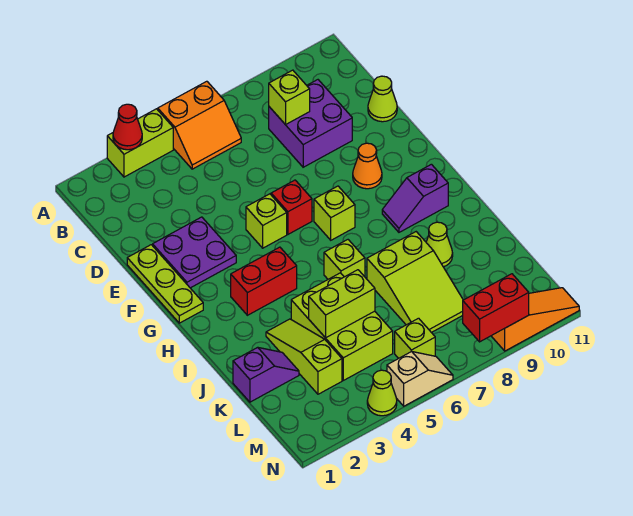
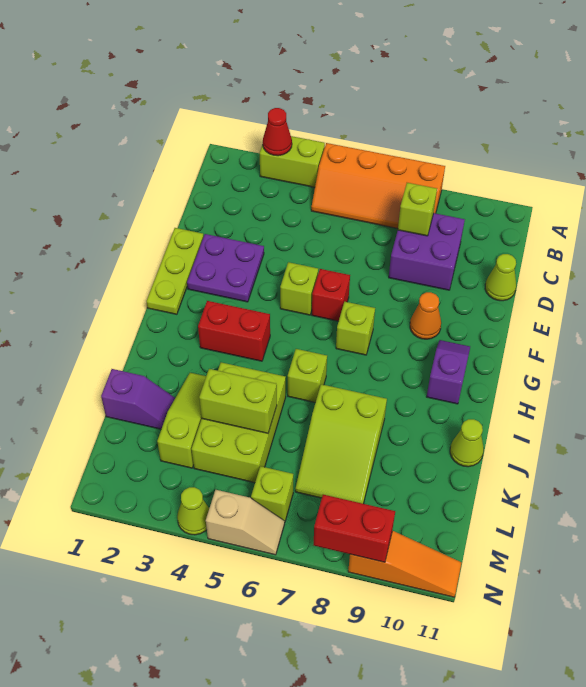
orange 2x2 slope [158,81,241,169] -> orange 2x4 slope [311,143,445,228]
purple 1x2 slope [382,164,448,232] -> purple 1x2 slope turned to [427,340,470,404]
lime 1x1 cone [426,222,453,267] -> lime 1x1 cone moved to [450,419,484,467]

